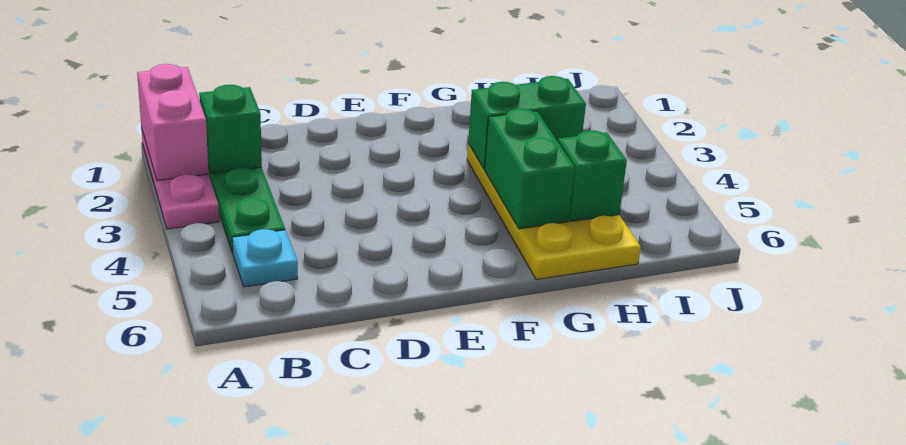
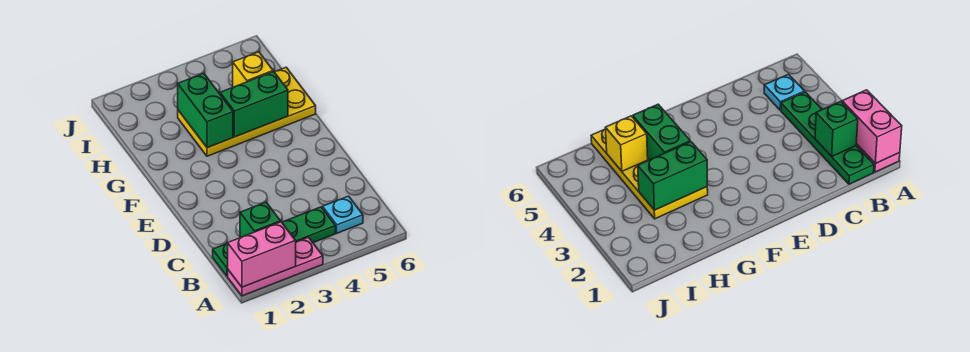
green 1x1 brick [558,130,627,221] -> yellow 1x1 brick [233,52,273,87]

